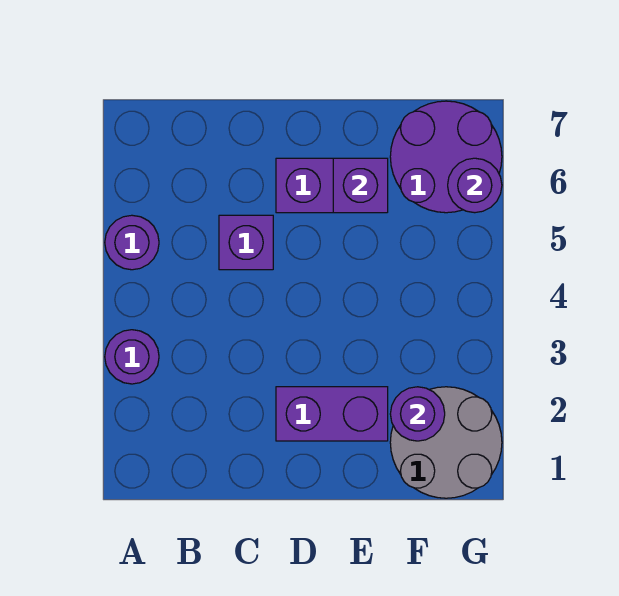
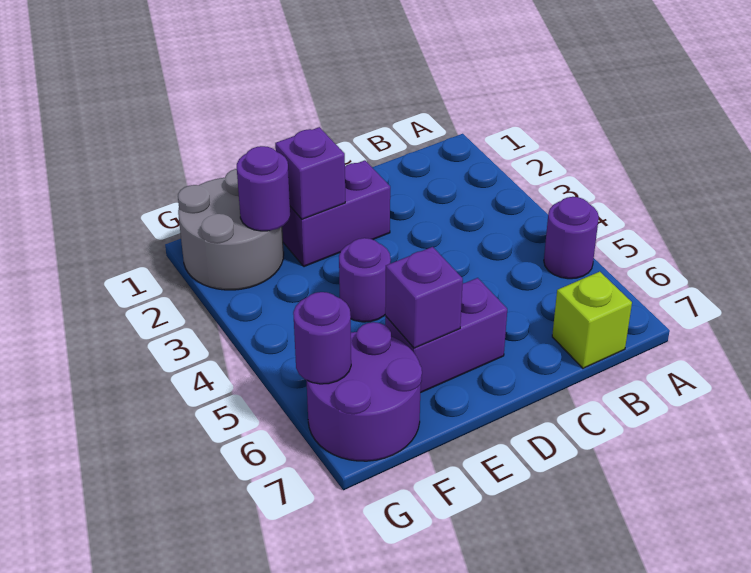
purple 1x1 round brick [105,330,159,384] -> purple 1x1 round brick moved to [339,238,391,322]
none -> lime 1x1 brick [552,272,632,368]
purple 1x1 brick [219,215,273,270] -> purple 1x1 brick moved to [275,127,345,219]

